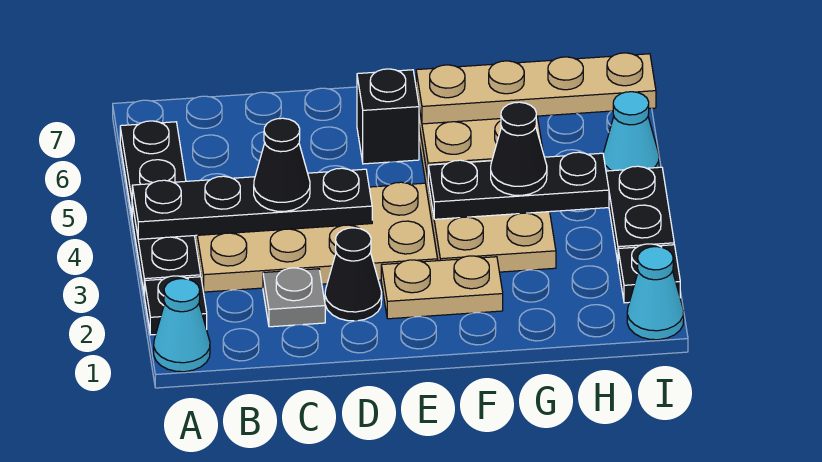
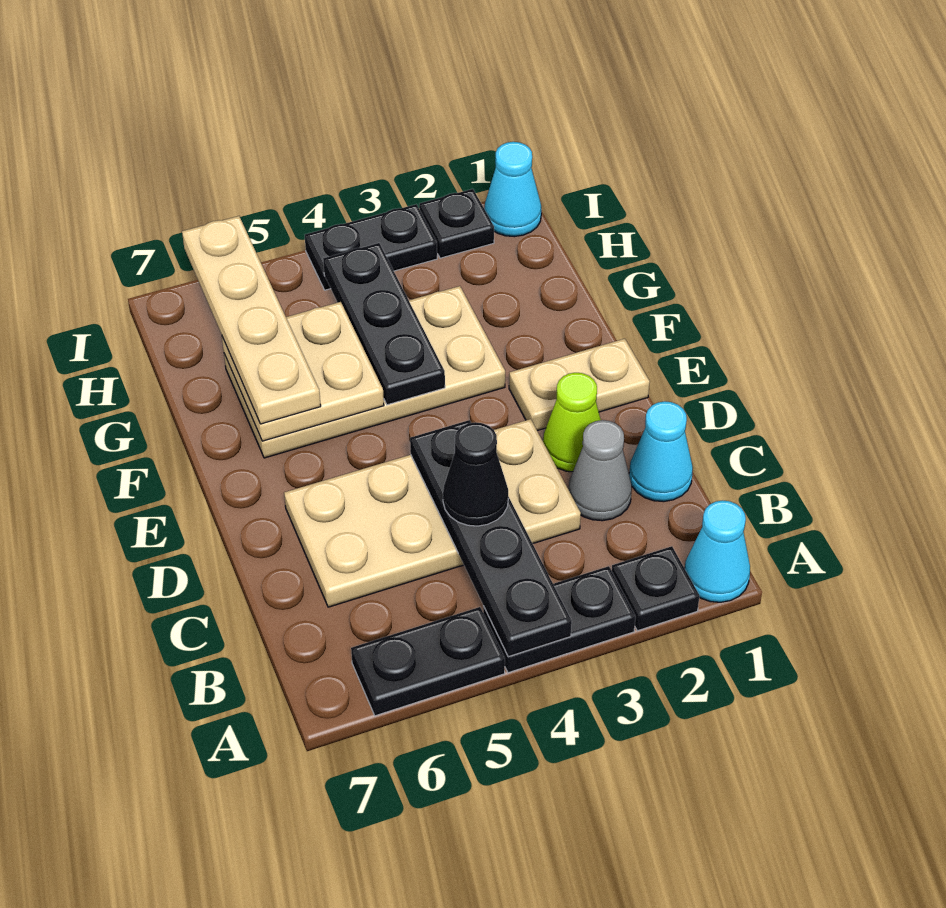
tan 2x4 plate [195,182,437,292] -> tan 2x4 plate turned to [284,419,581,607]
grey 1x1 plate [263,268,325,327] -> grey 1x1 cone [569,420,632,521]
black 1x1 cone [325,228,382,321] -> lime 1x1 cone [543,373,601,472]
tan 1x2 plate [381,256,503,319] -> tan 1x2 plate turned to [509,339,650,431]
black 1x1 brick [357,69,419,164] -> none
black 1x1 cone [491,102,547,195] -> none
cyan 1x1 cone [603,92,659,171] -> cyan 1x1 cone moved to [629,401,693,502]

